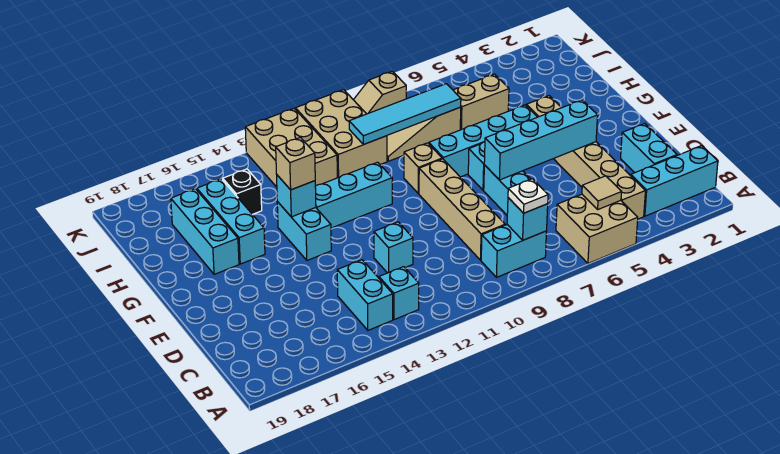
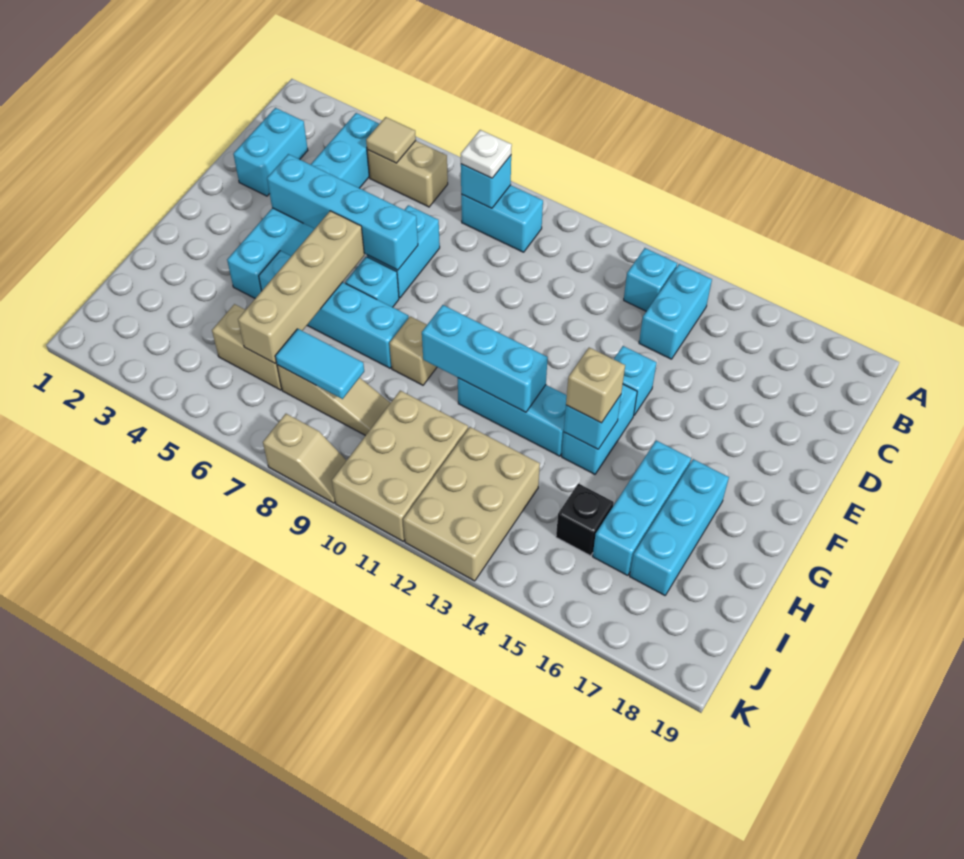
tan 2x2 brick [556,194,638,263] -> tan 1x2 brick [367,141,448,207]
cyan 1x3 brick [631,146,718,216] -> cyan 1x3 brick moved to [422,305,548,412]
tan 1x6 brick [526,96,645,219] -> cyan 1x6 brick [227,113,379,298]
tan 1x4 brick [419,159,505,260] -> tan 1x4 brick moved to [238,211,364,364]
cyan 1x1 brick [374,222,413,273] -> cyan 1x1 brick moved to [614,346,657,415]
cyan 1x4 tile [349,84,461,145] -> cyan 1x2 tile [275,329,364,399]

